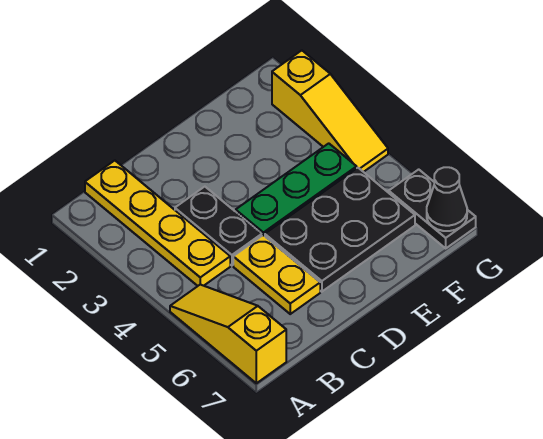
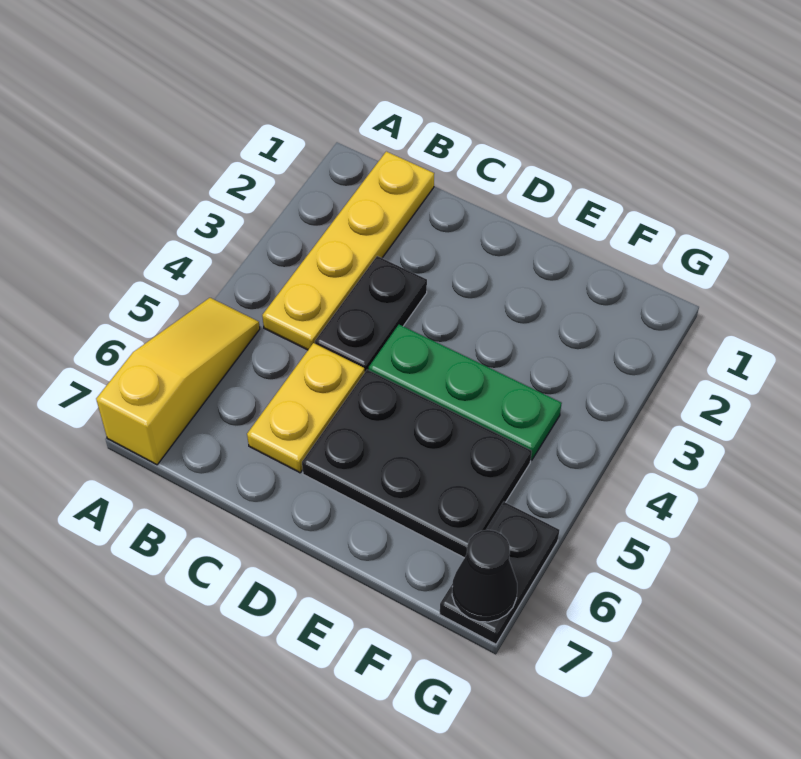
yellow 1x3 slope [272,50,388,172] -> none

